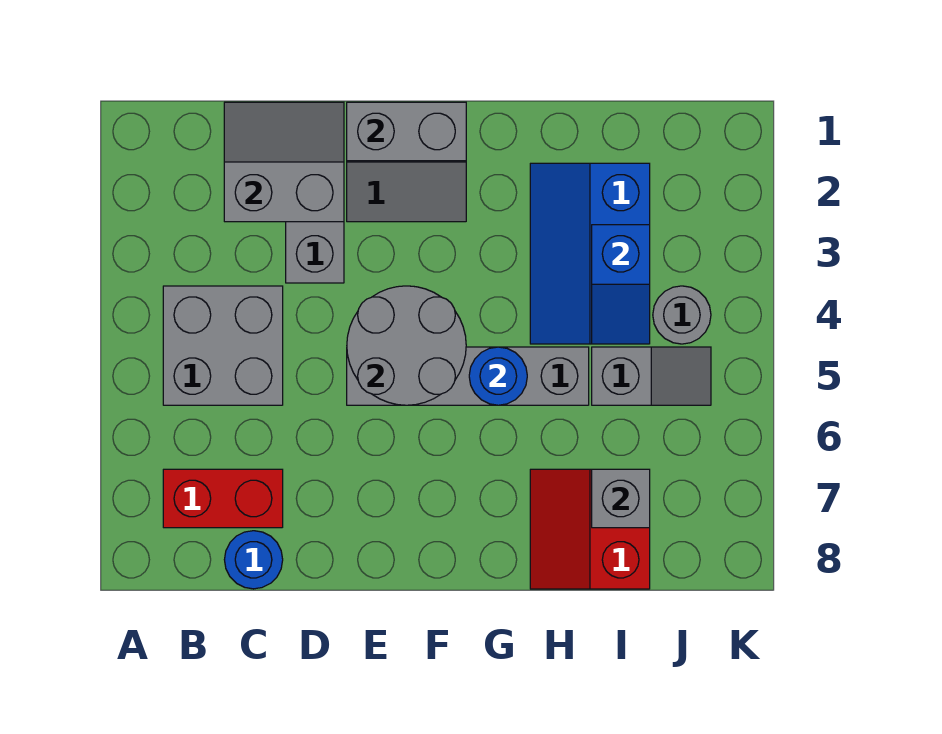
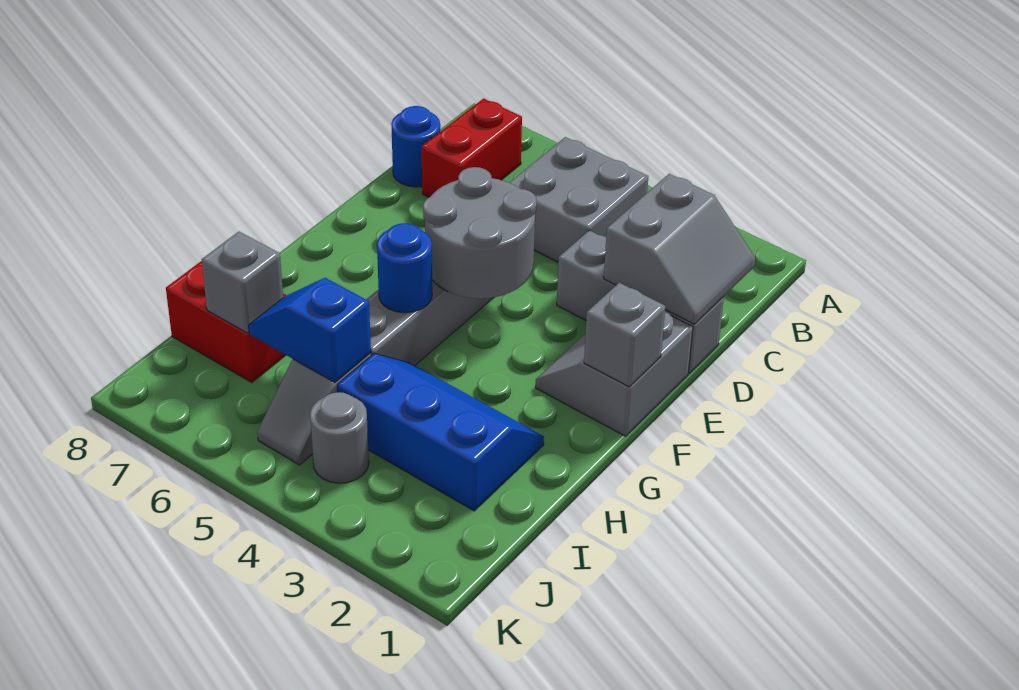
grey 1x2 brick [347,102,466,161] -> grey 1x1 brick [584,283,665,387]
blue 1x2 slope [592,225,650,344] -> blue 1x2 slope moved to [249,278,371,382]

